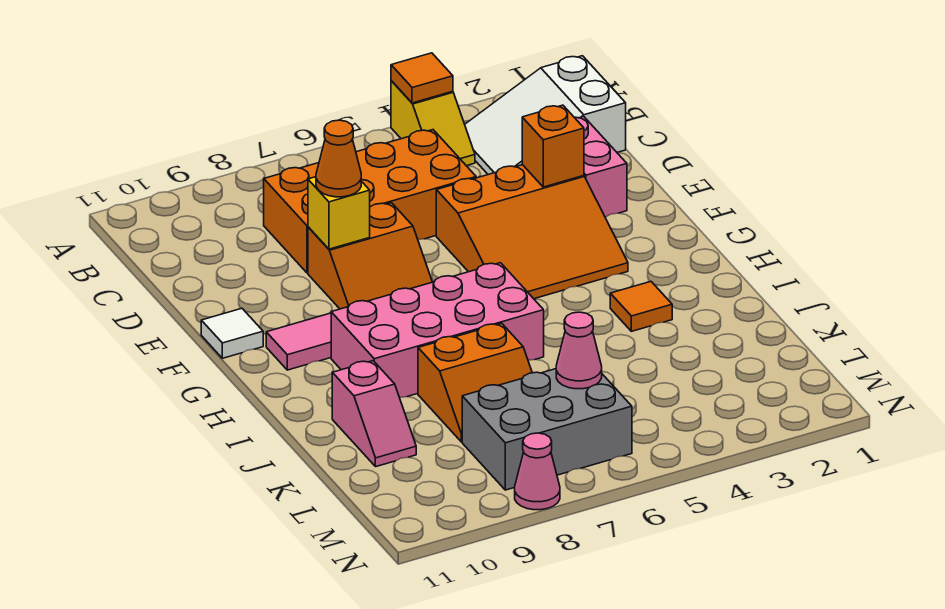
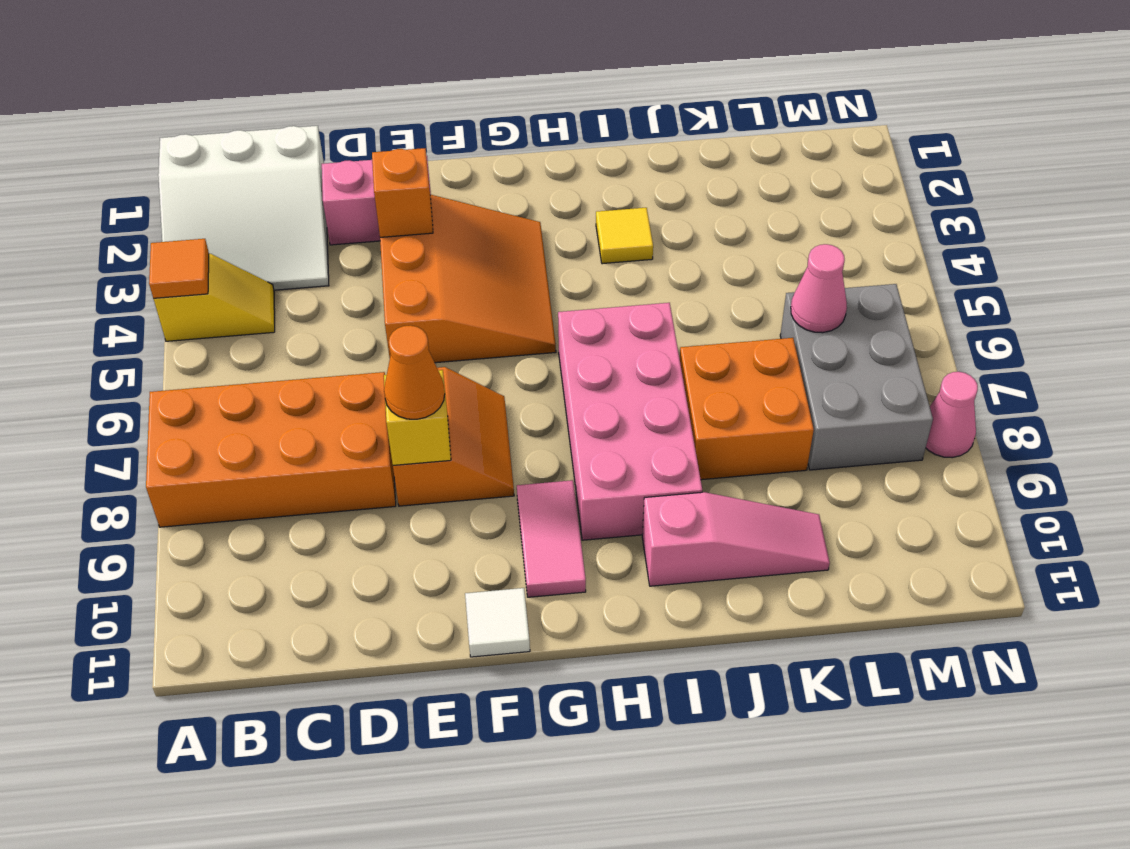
white 2x3 slope [465,56,626,175] -> white 3x3 slope [158,126,329,290]
orange 2x4 brick [264,130,476,273] -> orange 2x4 brick turned to [146,372,396,527]
orange 1x1 tile [610,282,672,331] -> yellow 1x1 tile [596,208,653,264]
orange 2x2 slope [418,323,532,442] -> orange 2x2 brick [680,338,814,480]
pink 1x2 slope [332,361,416,467] -> pink 1x3 slope [642,492,830,586]

